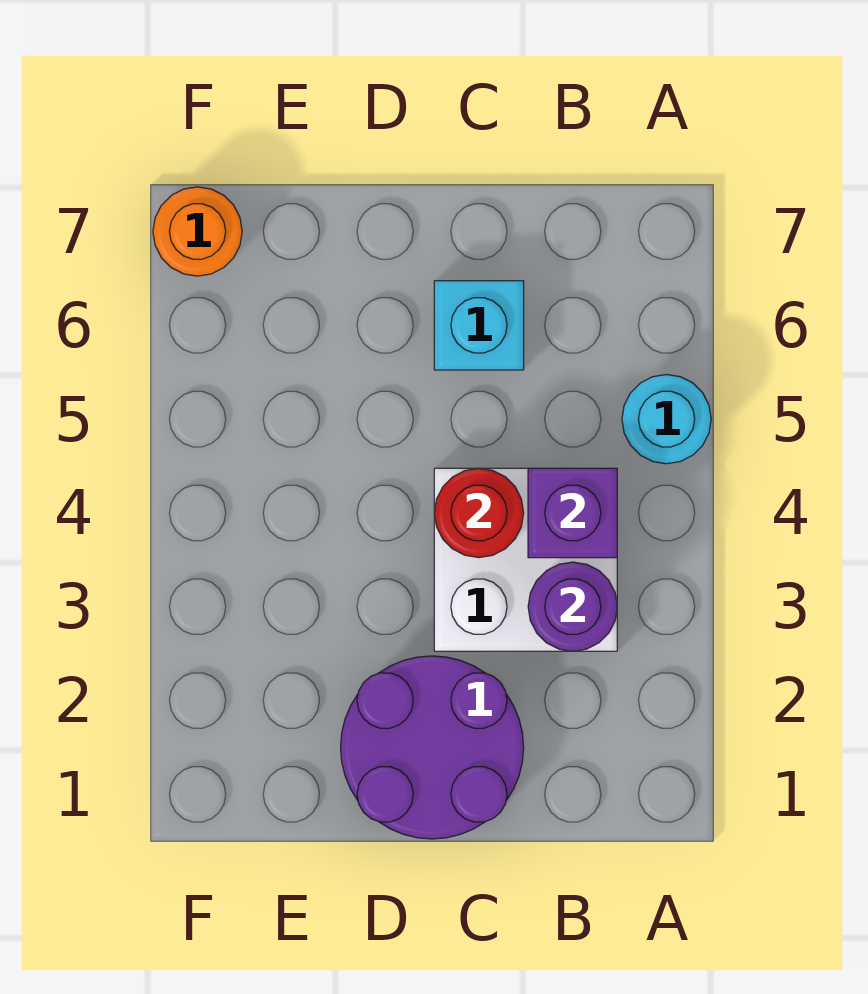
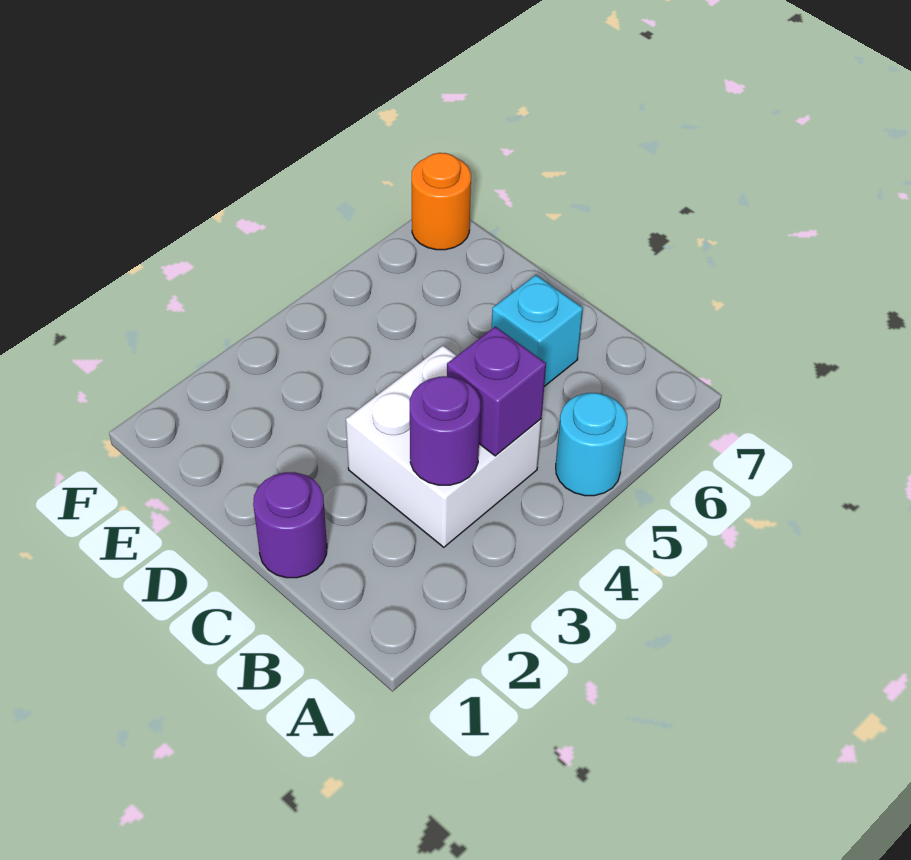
purple 2x2 round brick [341,656,524,839] -> purple 1x1 round brick [253,472,327,578]
red 1x1 round brick [434,468,524,558] -> none

